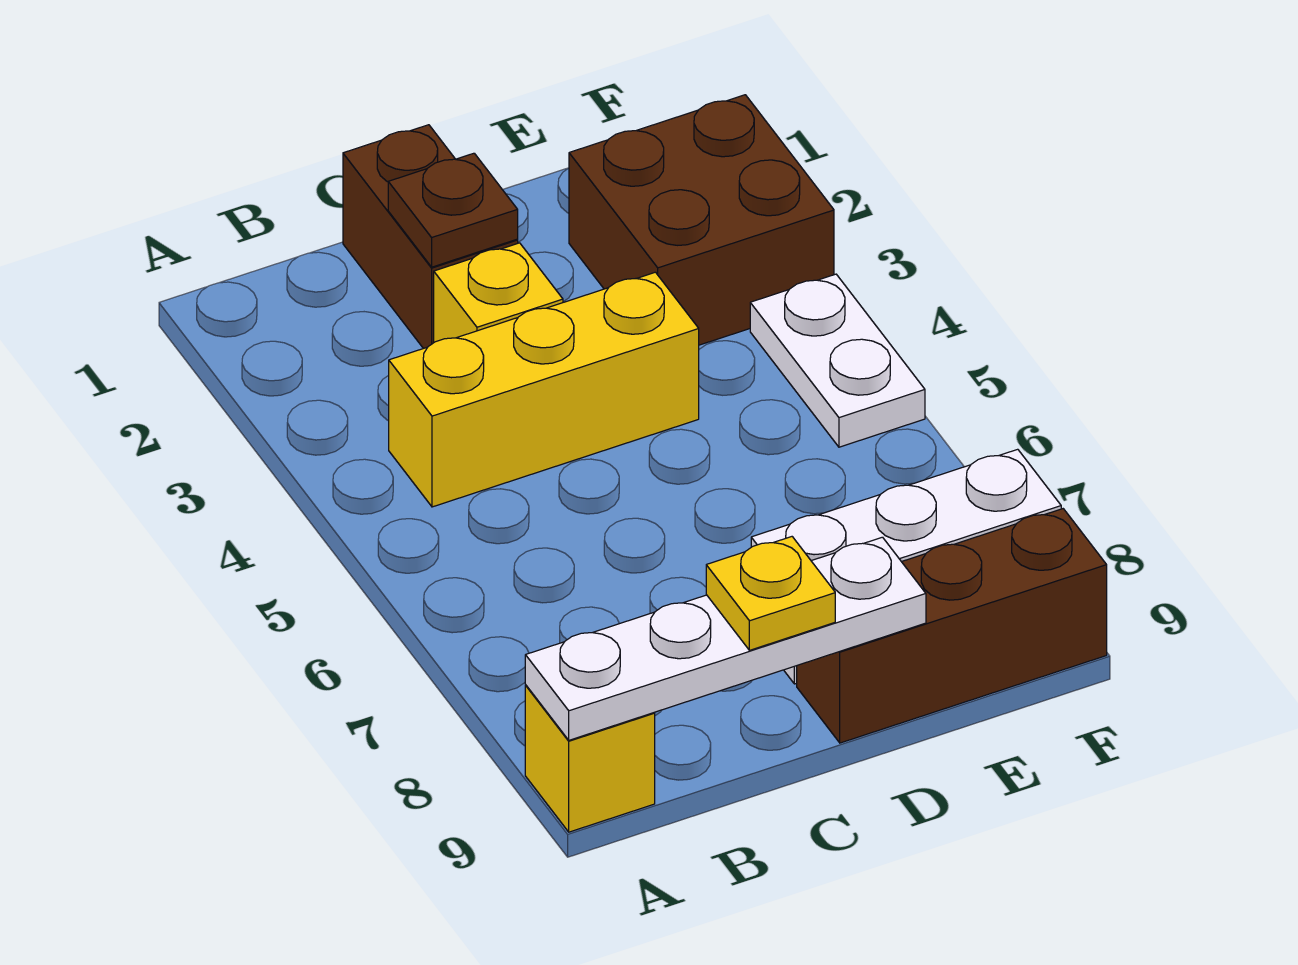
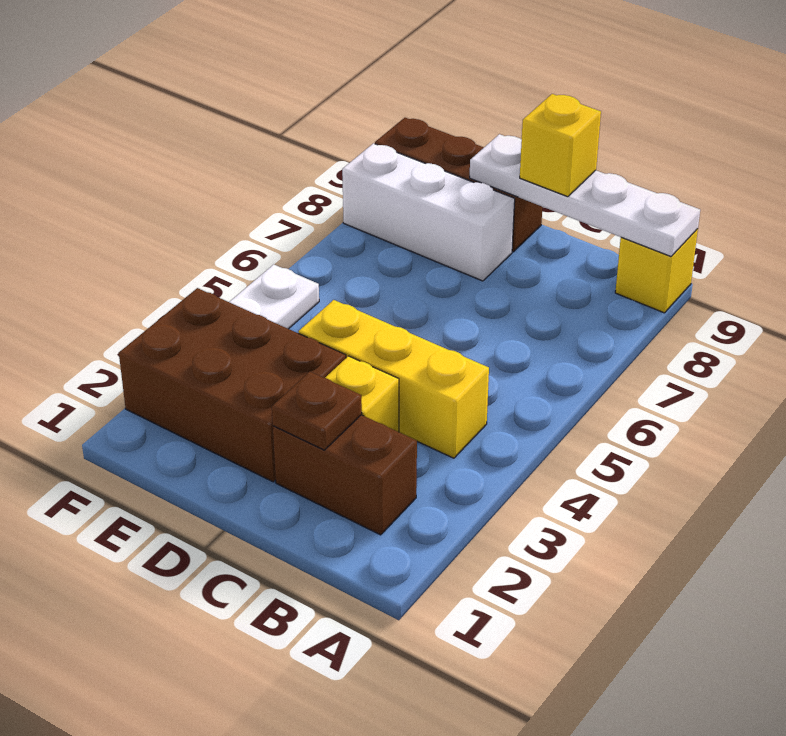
brown 1x2 brick [343,125,518,349] -> brown 1x2 brick turned to [273,415,417,535]
yellow 1x1 plate [706,537,835,650] -> yellow 1x1 brick [520,94,601,197]
brown 2x2 brick [569,95,834,345] -> brown 2x3 brick [119,288,346,482]

